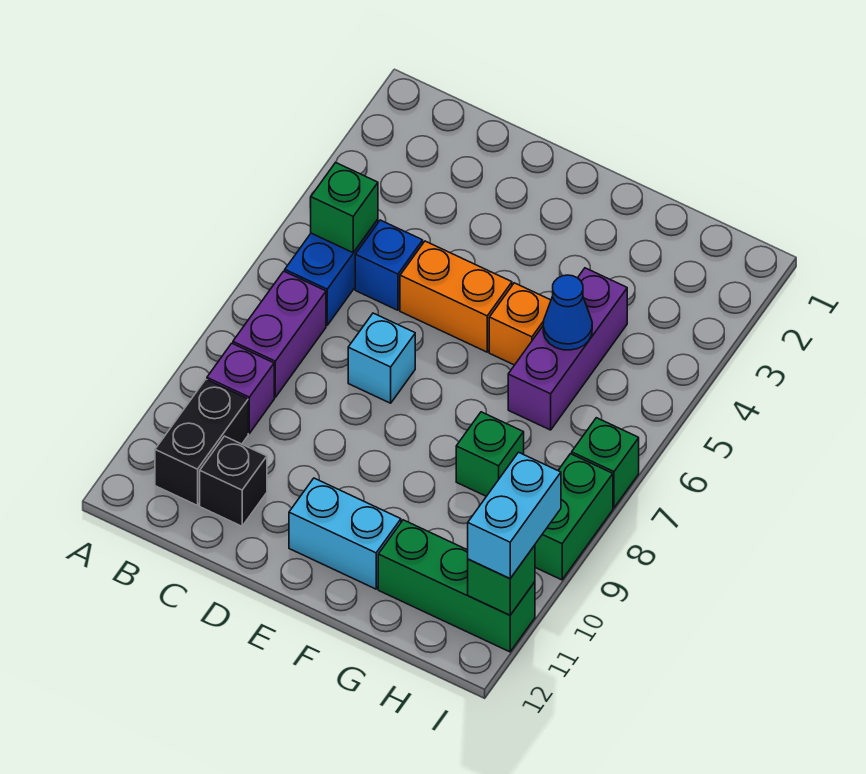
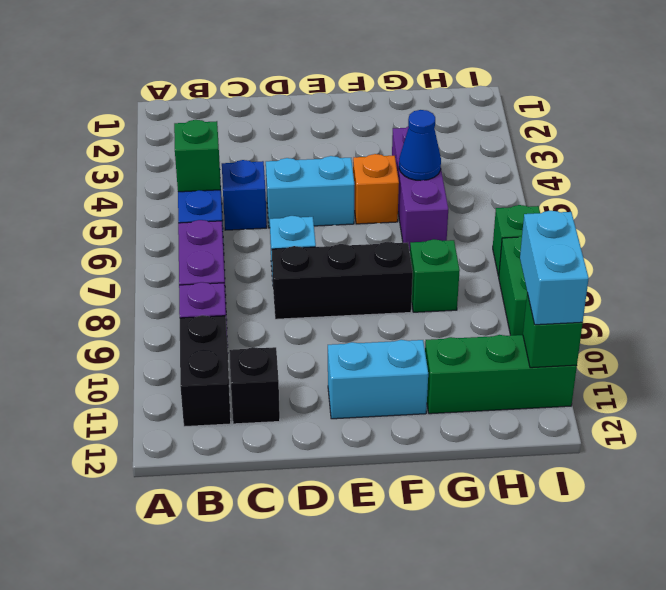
orange 1x2 brick [400,241,512,352] -> cyan 1x2 brick [266,156,355,228]
none -> black 1x3 brick [272,242,413,319]

